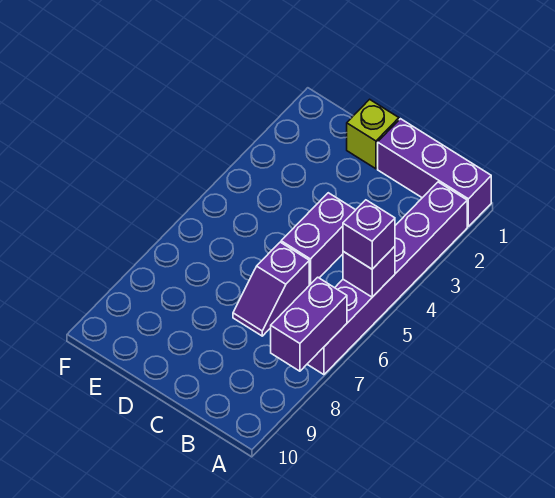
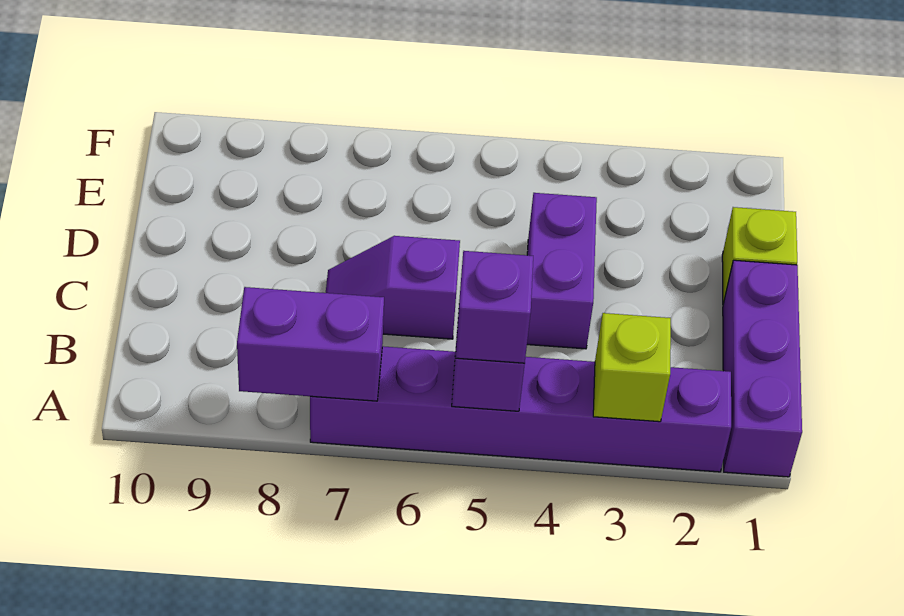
none -> lime 1x1 brick [593,313,671,422]
purple 1x2 brick [281,193,355,285] -> purple 1x2 brick turned to [527,193,597,349]

